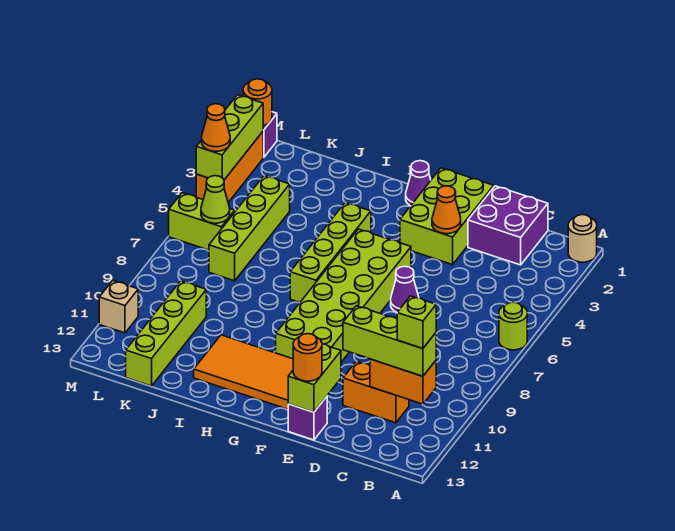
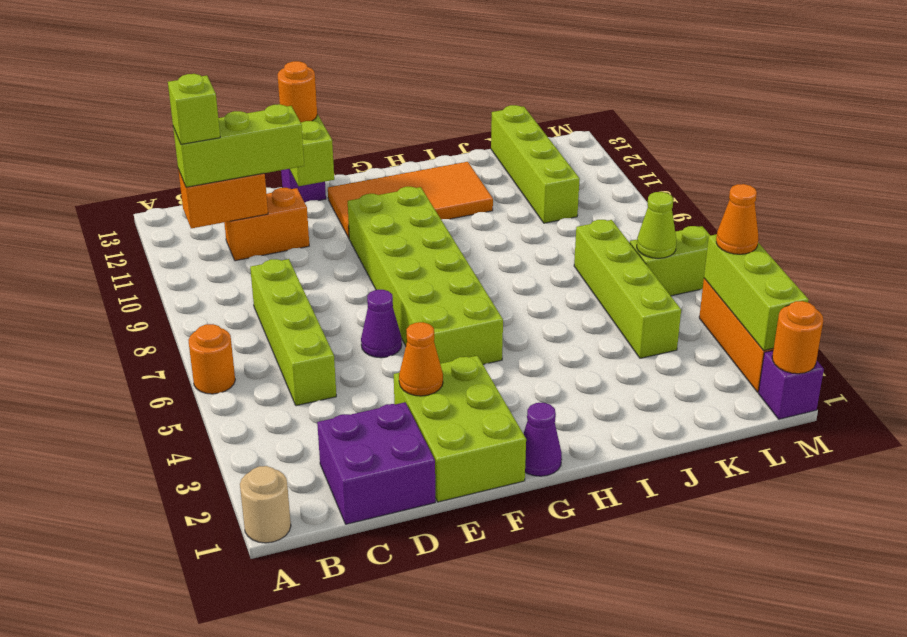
lime 1x1 round brick [499,302,527,350] -> orange 1x1 round brick [188,324,235,394]
lime 1x4 brick [290,203,371,302] -> lime 1x4 brick moved to [250,259,336,406]
tan 1x1 brick [99,281,138,333] -> none

